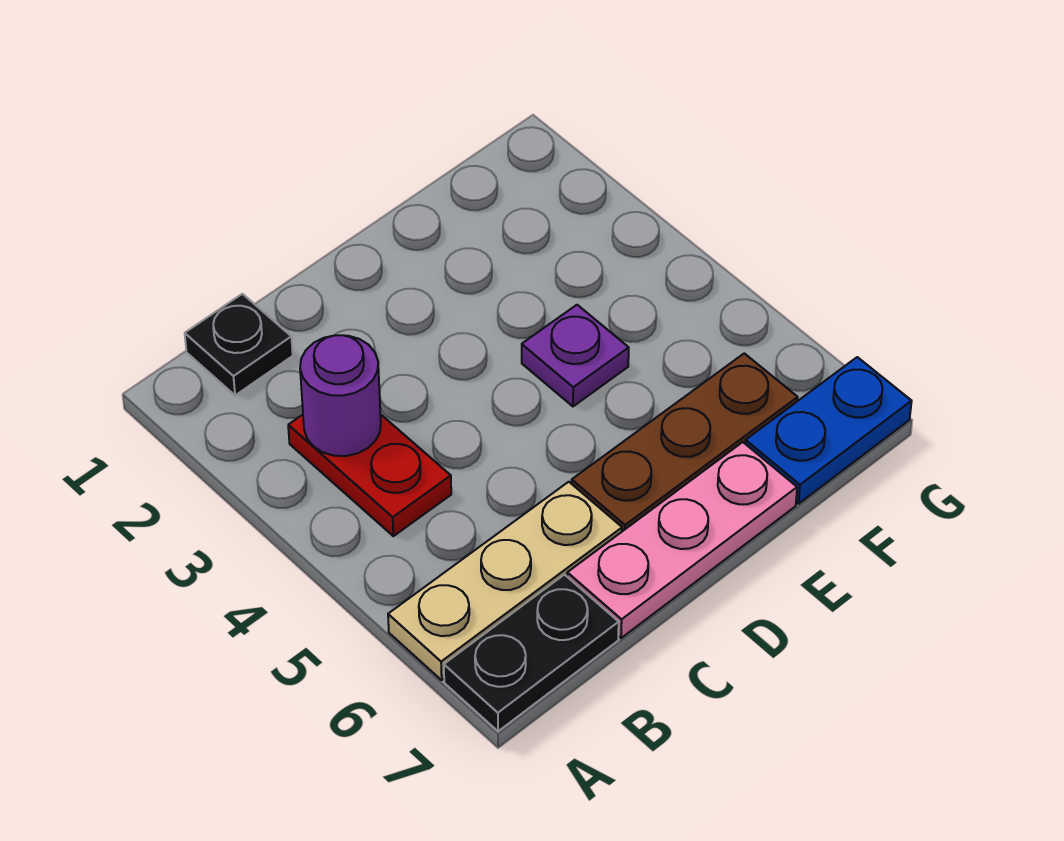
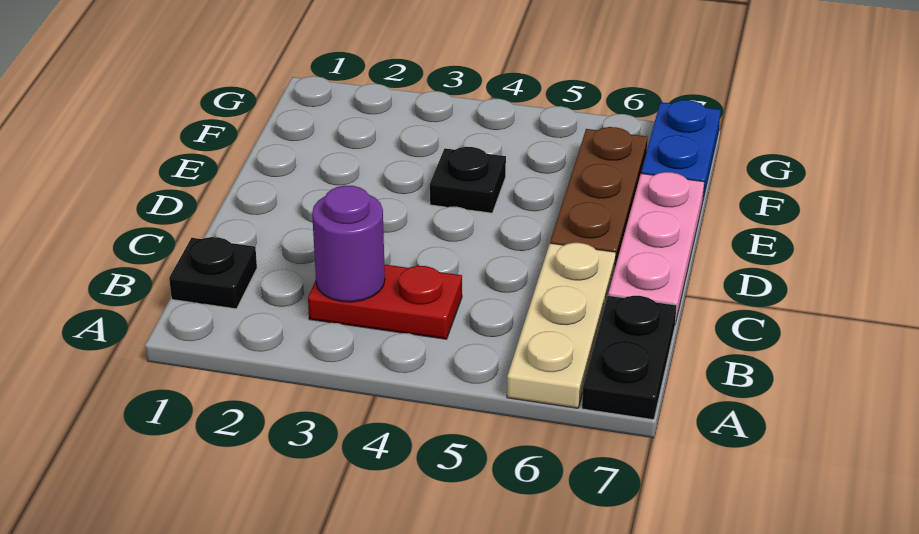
purple 1x1 plate [522,305,629,406] -> black 1x1 plate [430,147,506,213]

